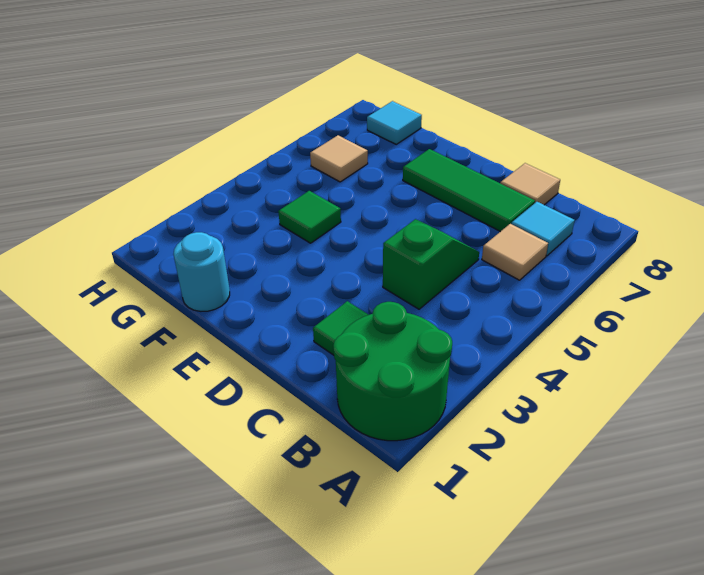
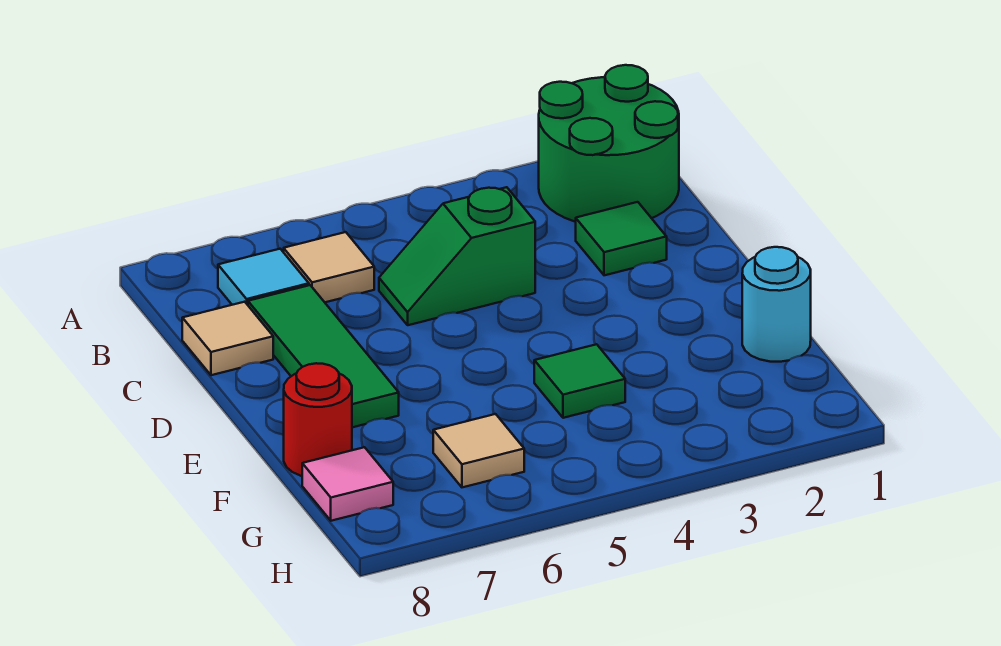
none -> red 1x1 round brick [284,363,352,476]
cyan 1x1 tile [367,101,422,144] -> pink 1x1 tile [302,447,393,521]

